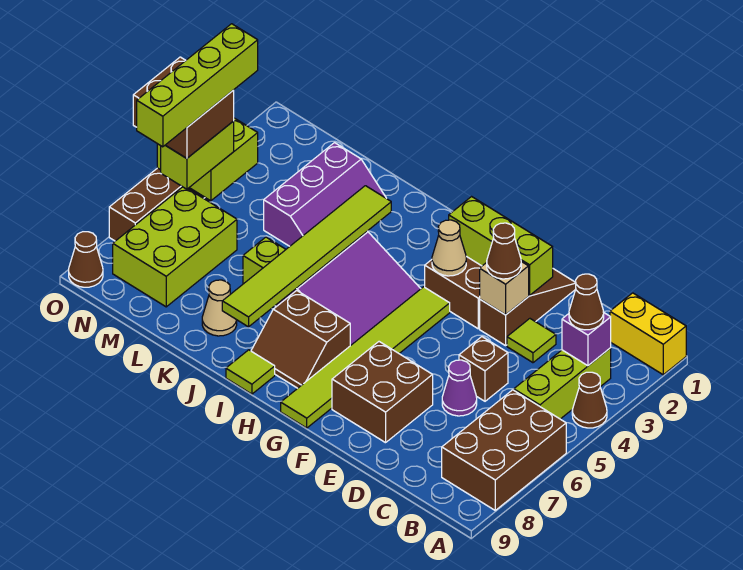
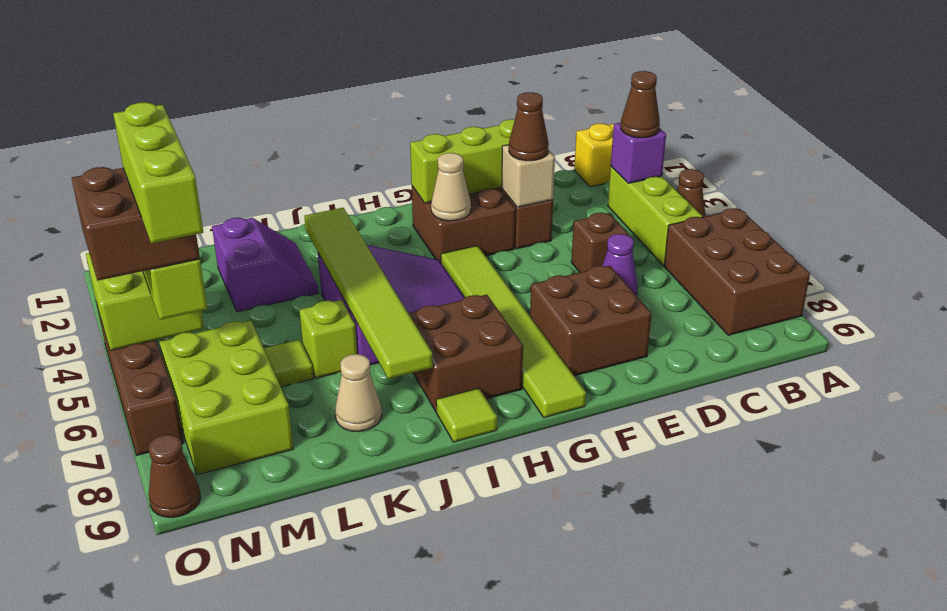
lime 1x1 tile [507,319,556,363] -> lime 1x1 tile moved to [264,340,314,387]
brown 2x2 slope [251,291,350,388] -> brown 2x2 brick [408,295,523,412]
purple 2x3 slope [264,143,386,246] -> purple 2x2 slope [212,218,319,312]
lime 1x4 brick [137,24,258,147] -> lime 1x3 brick [113,102,203,243]

